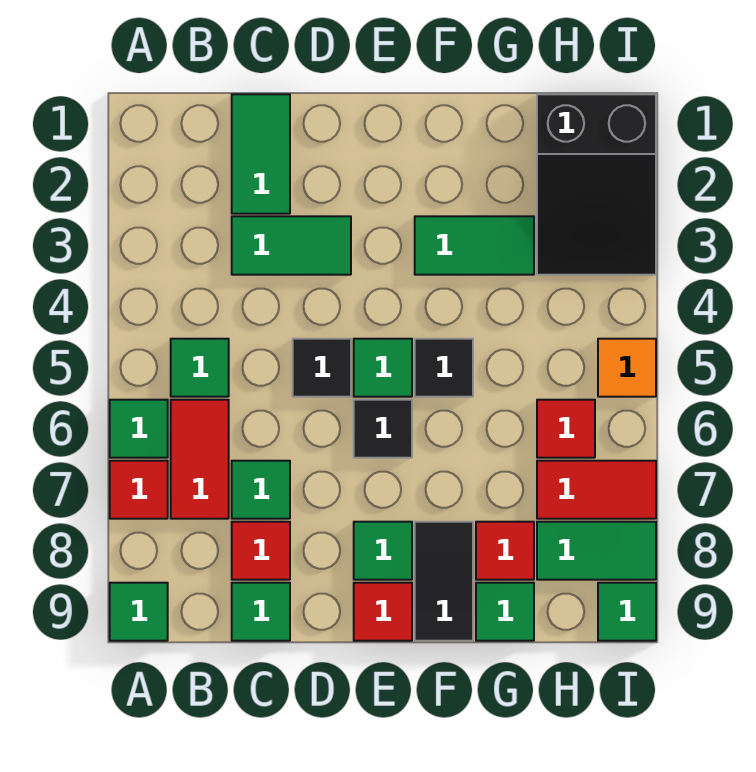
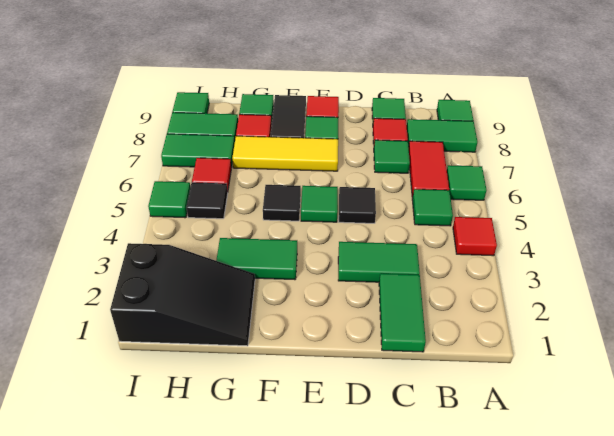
red 1x1 tile [110,461,168,519] -> red 1x1 tile moved to [453,217,497,256]
none -> green 1x2 tile [407,119,478,152]
black 1x1 tile [354,400,412,458] -> black 1x1 tile moved to [186,182,228,219]
none -> yellow 1x3 tile [232,136,338,171]
black 2x3 slope [537,94,656,275] -> black 2x3 slope turned to [110,243,255,346]
red 1x2 tile [537,461,656,519] -> green 1x2 tile [161,134,235,167]
orange 1x1 tile [598,339,656,397] -> green 1x1 tile [148,181,190,218]

